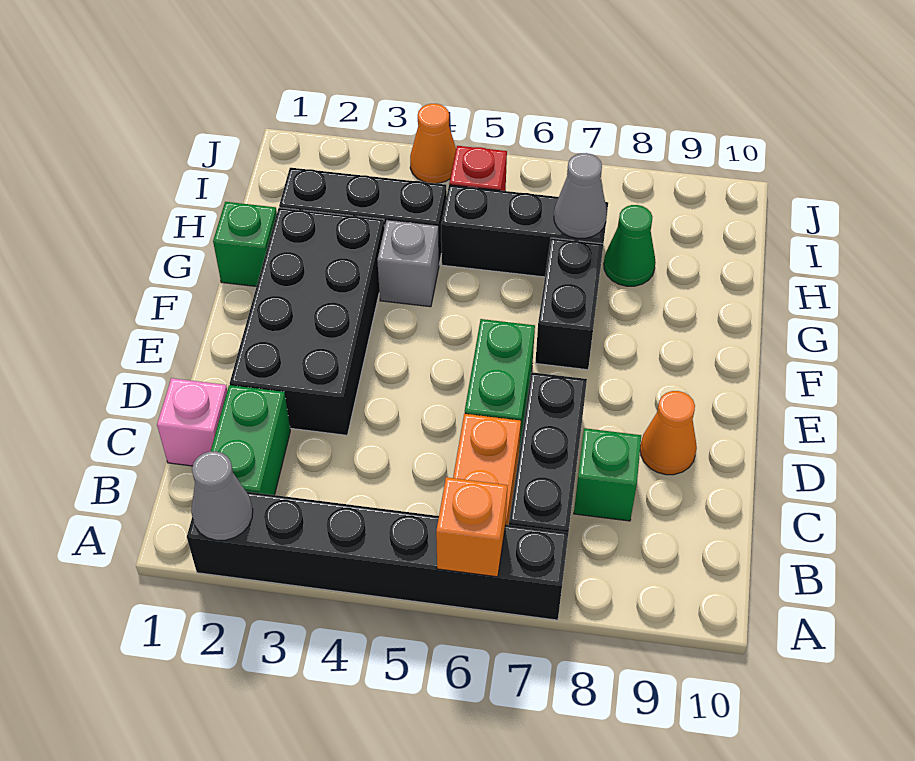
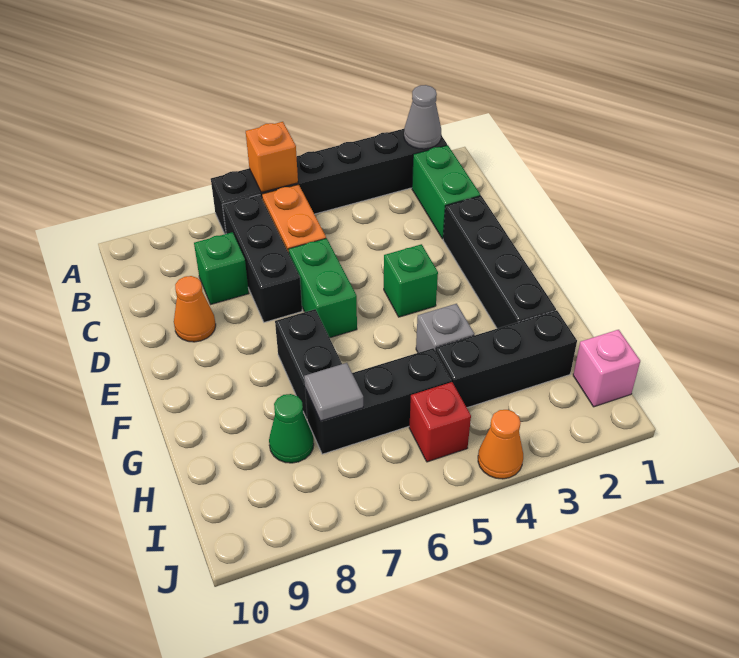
pink 1x1 brick [157,378,227,466] -> pink 1x1 brick moved to [573,330,640,407]
black 2x4 brick [230,208,384,435] -> black 1x4 brick [443,196,556,328]
green 1x1 brick [213,202,277,287] -> green 1x1 brick moved to [384,244,438,317]
grey 1x1 cone [554,153,607,238] -> grey 1x1 tile [304,363,363,421]

